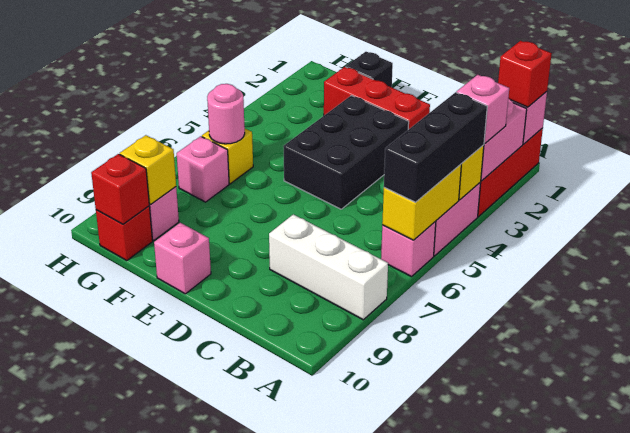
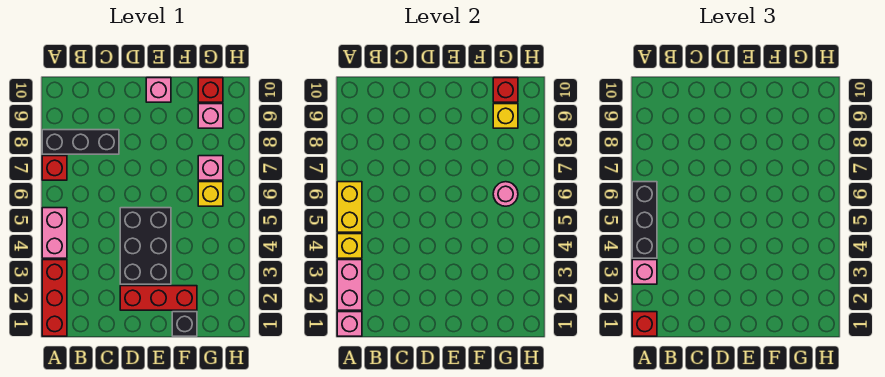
pink 1x1 brick [381,222,436,277] -> none
none -> red 1x1 brick [42,156,67,180]
white 1x3 brick [269,214,388,320] -> black 1x3 brick [42,130,119,154]

